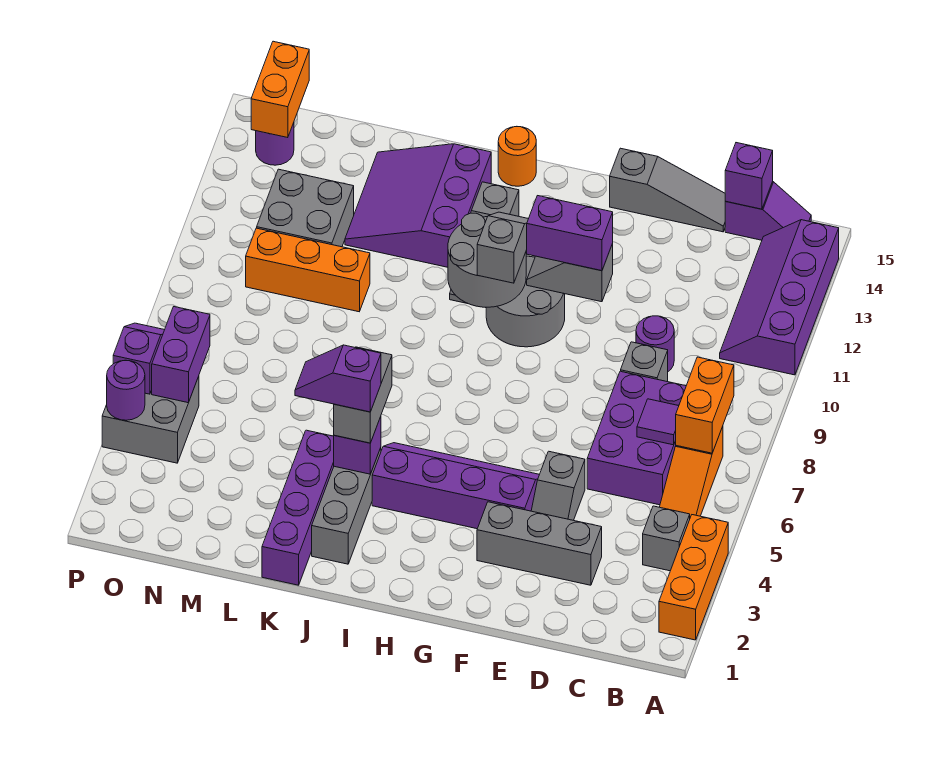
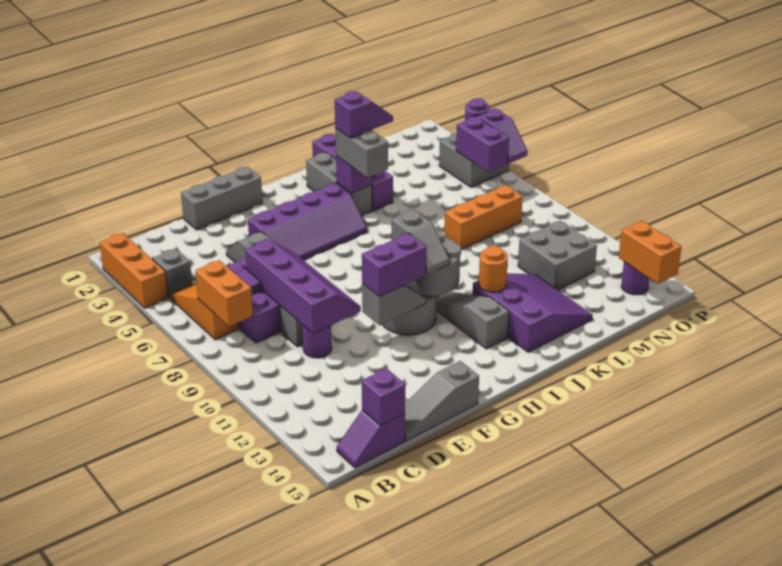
purple 2x4 slope [720,220,839,375] -> purple 2x4 slope moved to [245,239,361,333]
grey 1x3 brick [477,502,602,585] -> grey 1x3 brick moved to [181,167,262,230]
orange 1x1 round brick [498,127,536,186] -> orange 1x1 round brick moved to [479,246,508,292]
orange 1x3 brick [246,228,370,312] -> orange 1x3 brick moved to [444,185,523,249]

